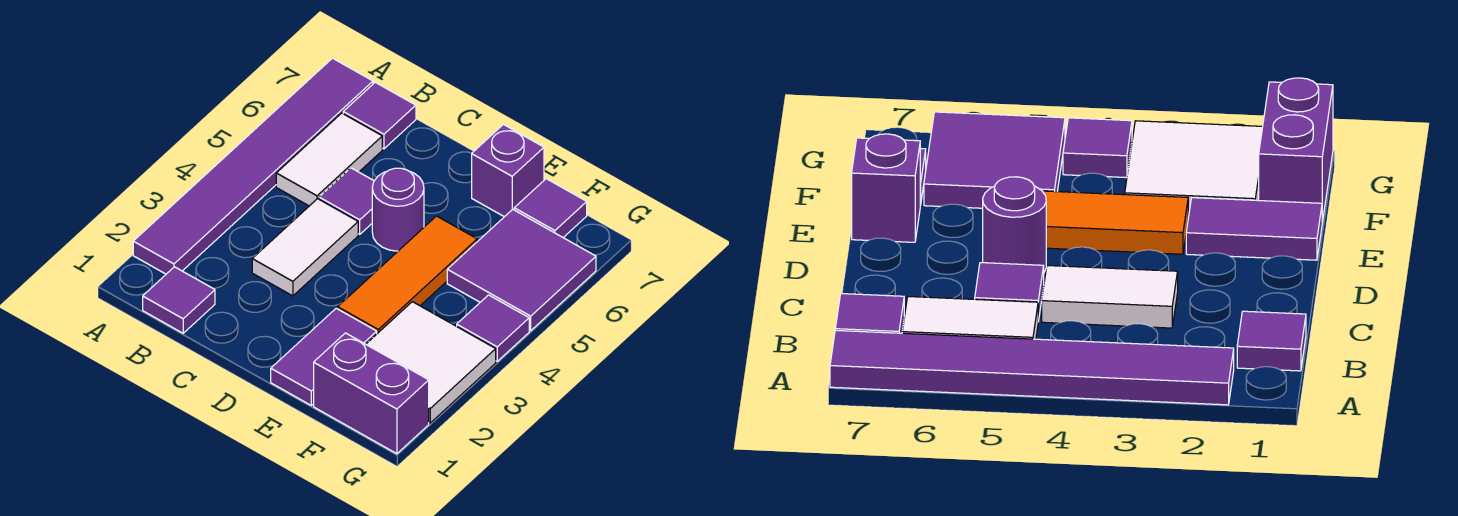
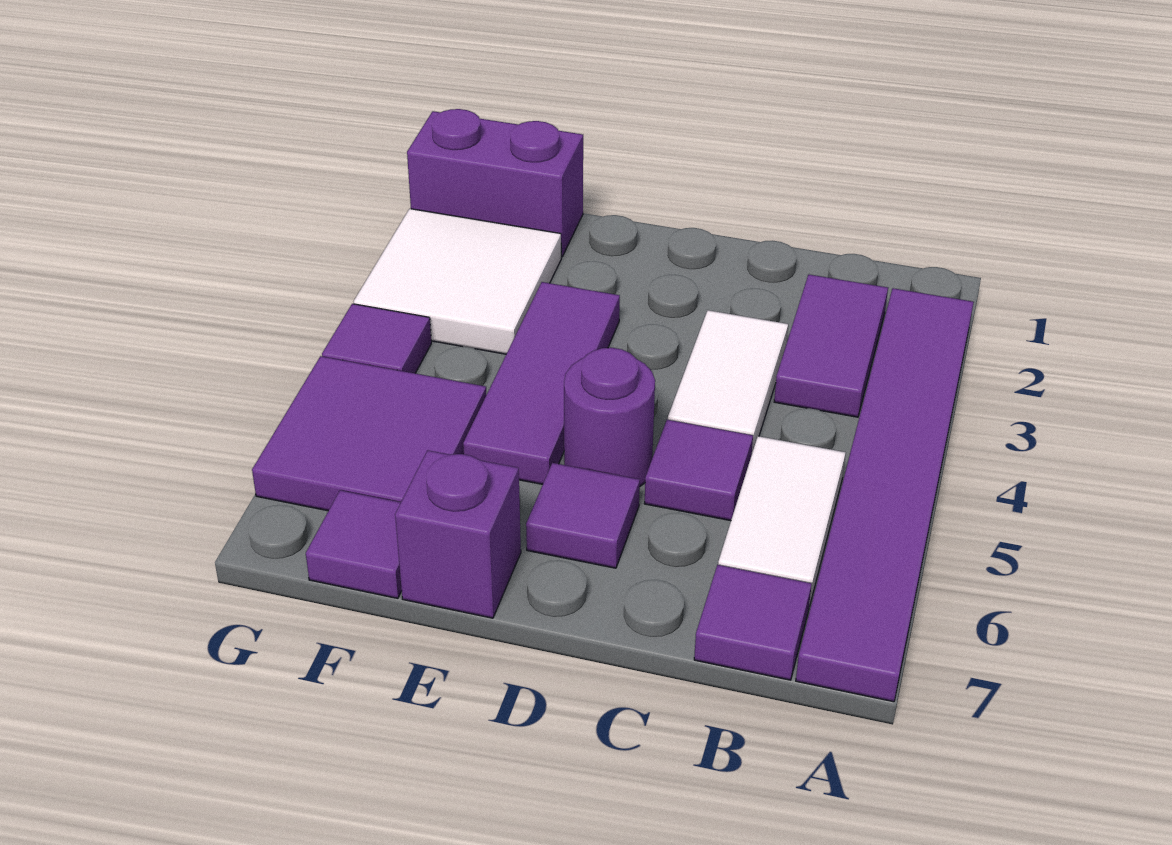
purple 1x1 tile [143,267,215,333] -> purple 1x1 tile moved to [526,463,640,568]
purple 1x2 tile [271,308,377,405] -> purple 1x2 tile moved to [774,275,888,417]
orange 1x3 tile [338,216,477,334] -> purple 1x3 tile [463,282,620,484]

